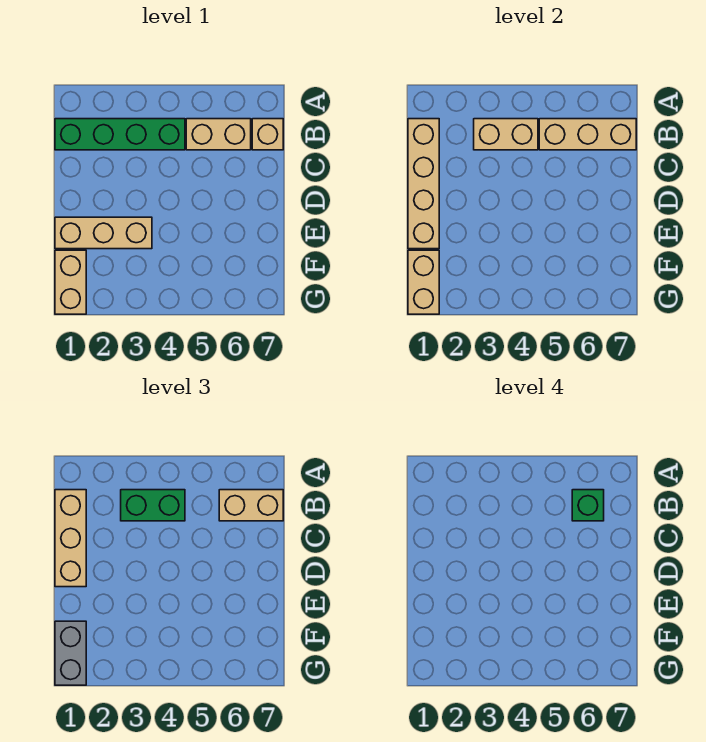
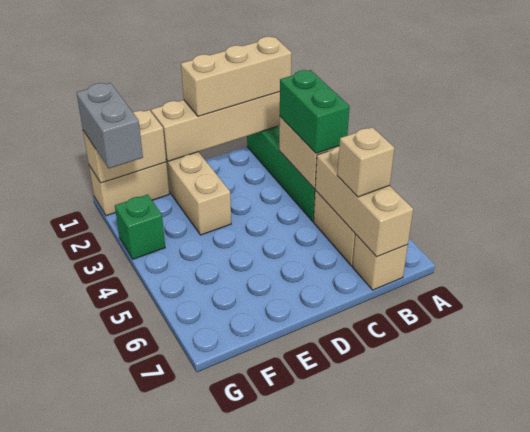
tan 1x2 brick [219,490,283,521] -> tan 1x1 brick [337,127,394,197]
green 1x1 brick [572,490,604,521] -> green 1x1 brick moved to [115,195,165,259]
grey 1x2 brick [55,621,86,685] -> grey 1x2 brick turned to [77,83,143,168]

